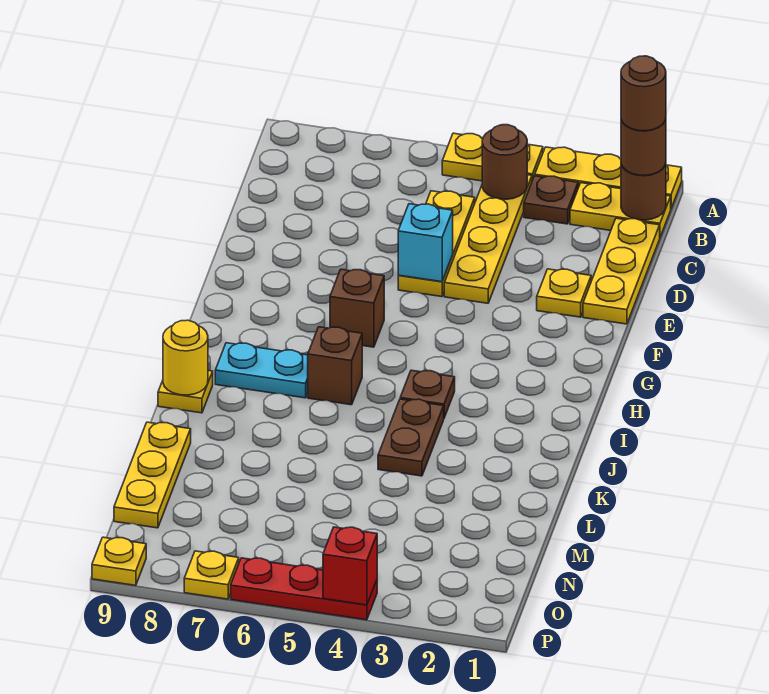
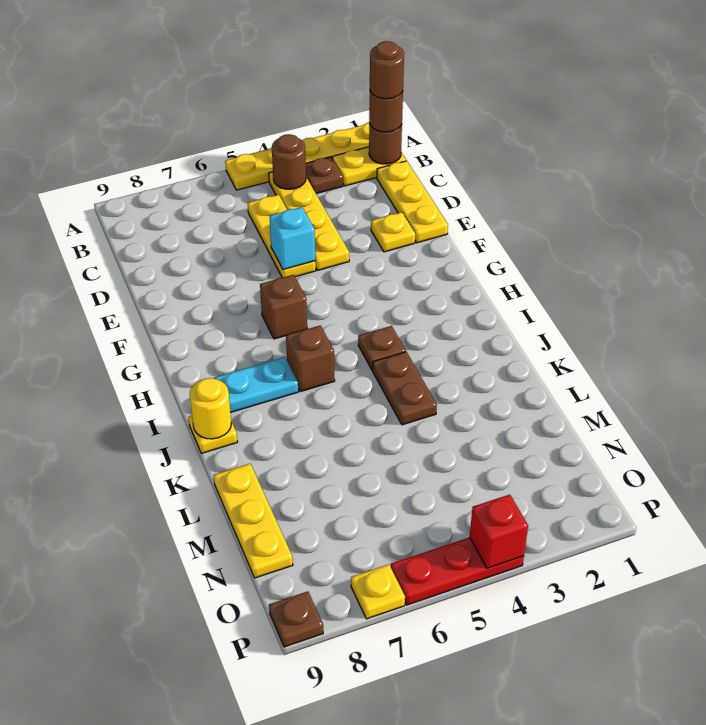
yellow 1x1 plate [92,537,146,586] -> brown 1x1 plate [269,591,323,647]

